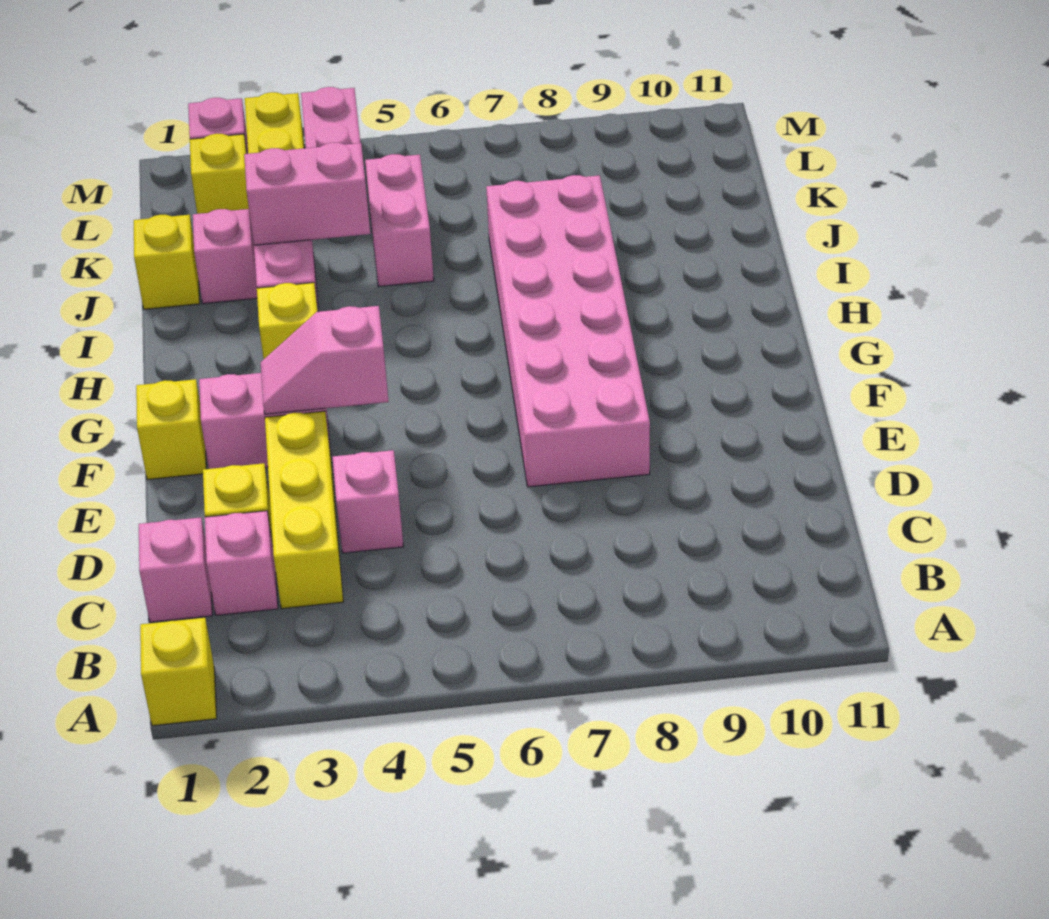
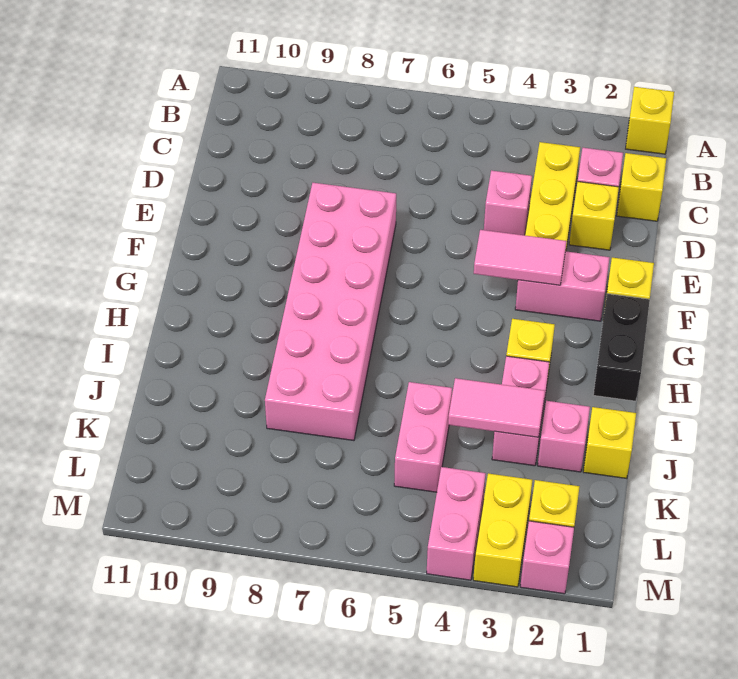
pink 1x1 brick [139,518,212,622] -> yellow 1x1 brick [617,153,666,221]
pink 1x2 slope [261,306,389,414] -> pink 1x2 tile [474,230,567,285]
none -> black 1x2 brick [593,294,650,401]
pink 1x2 brick [244,143,370,245] -> pink 1x2 tile [448,378,545,437]

